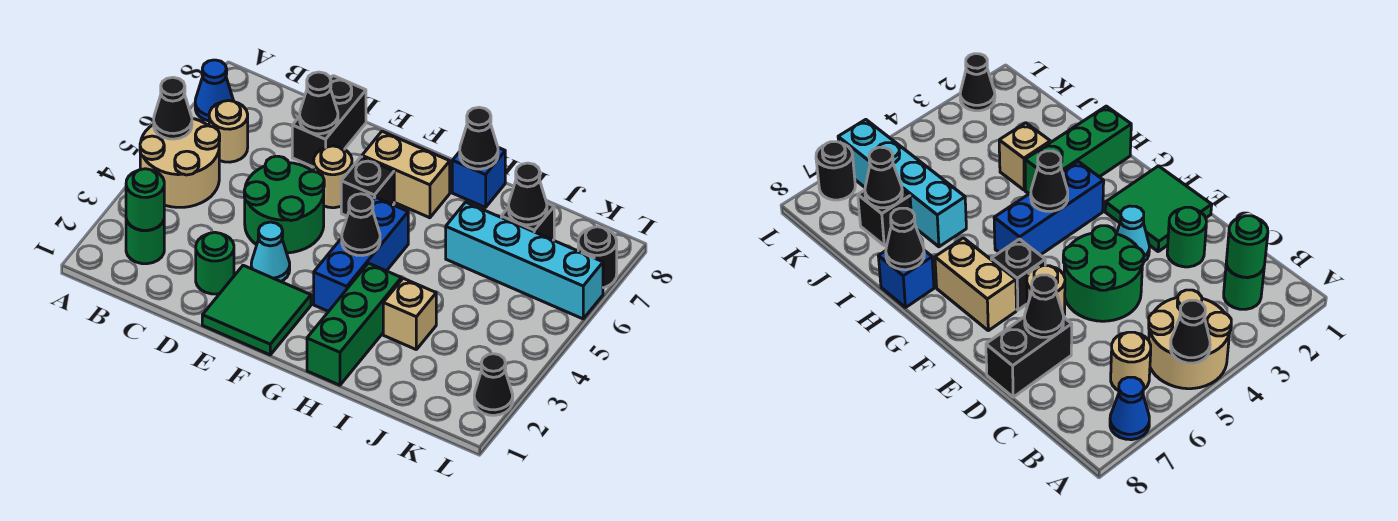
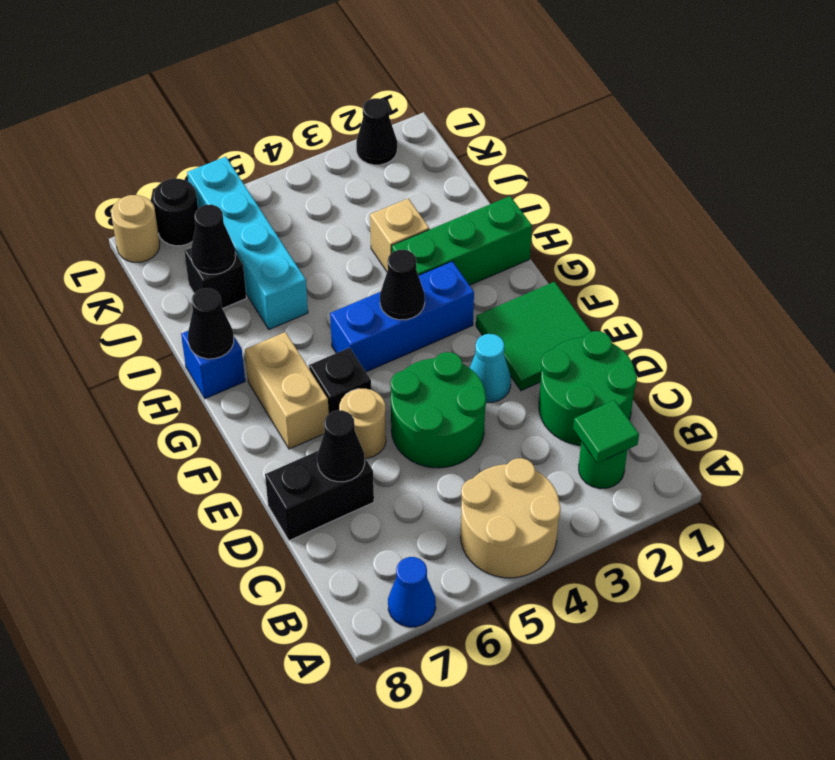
black 1x1 cone [154,77,192,139] -> none
green 1x1 round brick [126,169,164,230] -> green 1x1 tile [573,400,639,463]
tan 1x1 round brick [209,101,248,162] -> tan 1x1 round brick moved to [111,195,160,262]
green 1x1 round brick [196,232,234,294] -> green 2x2 round brick [539,331,637,446]

